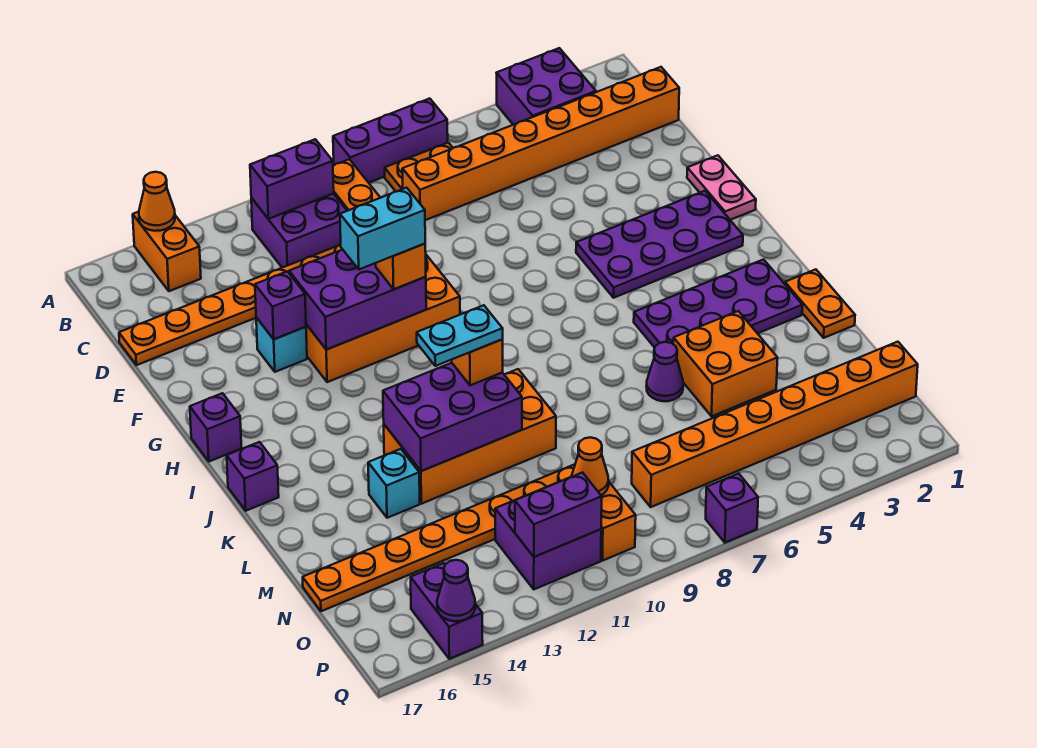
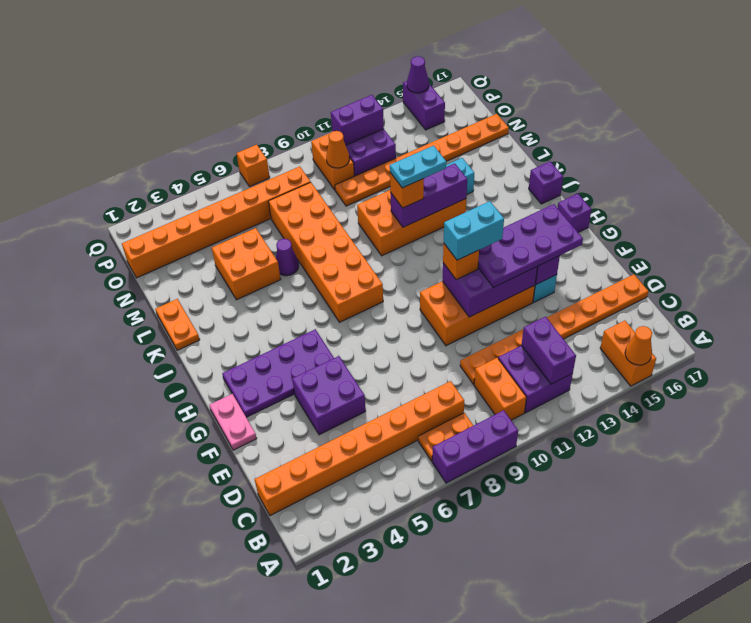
purple 2x2 brick [497,48,596,125] -> purple 2x2 brick moved to [292,356,366,435]
purple 1x2 brick [250,139,334,219] -> purple 1x2 brick turned to [521,317,576,384]
none -> orange 2x6 brick [268,183,383,322]
purple 2x4 plate [634,260,802,348] -> purple 2x4 plate moved to [478,204,583,288]
purple 2x3 brick [383,363,522,471] -> purple 1x3 brick [391,163,467,227]
purple 1x1 brick [706,473,758,543] -> orange 1x1 brick [237,145,270,187]

